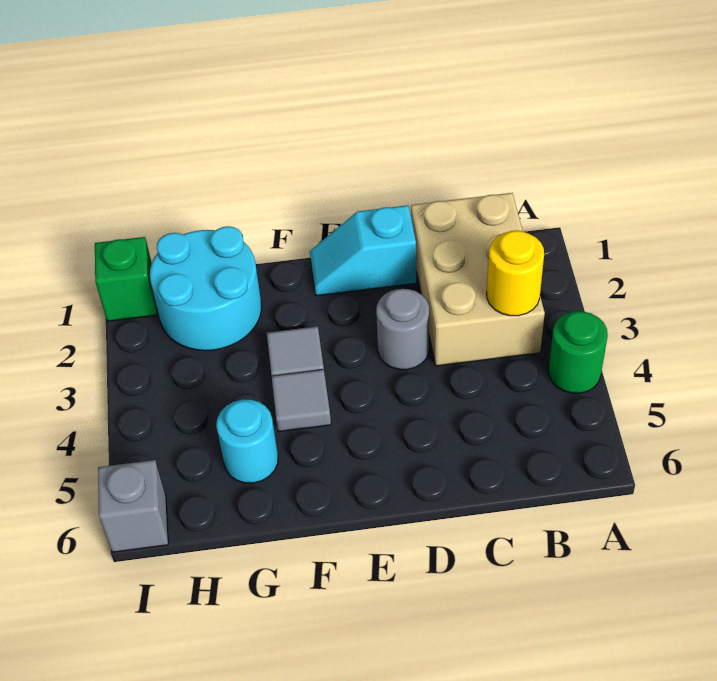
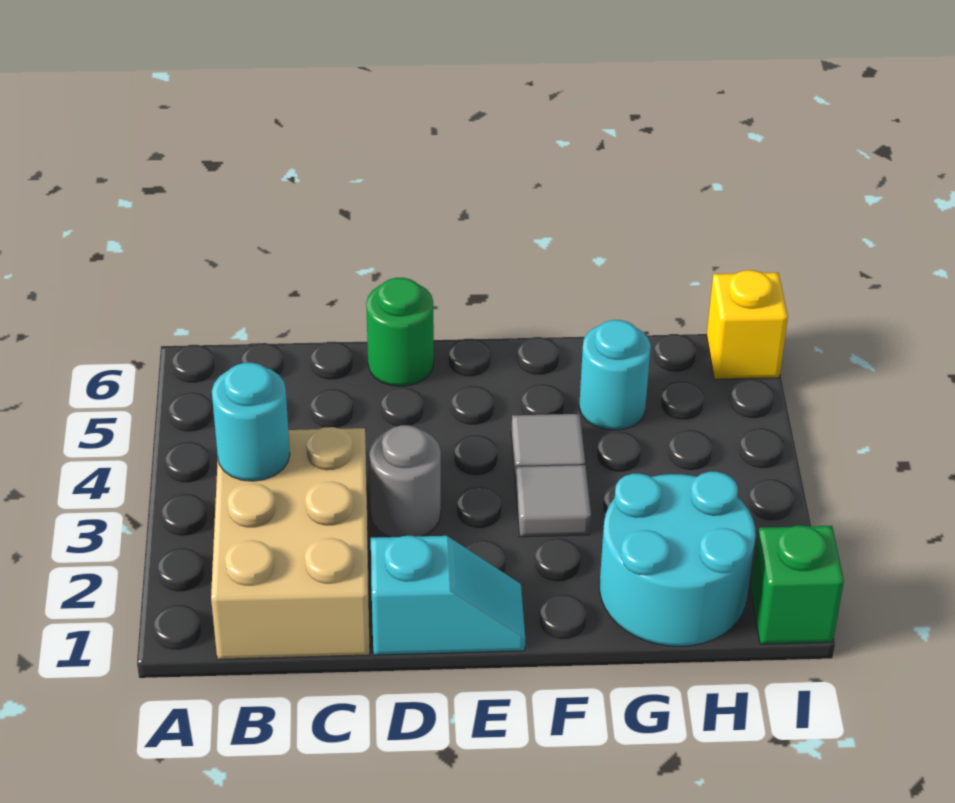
green 1x1 round brick [548,311,608,393] -> green 1x1 round brick moved to [366,278,434,386]
yellow 1x1 round brick [487,230,544,316] -> cyan 1x1 round brick [212,363,290,481]
grey 1x1 brick [98,460,168,552] -> yellow 1x1 brick [707,270,788,379]

